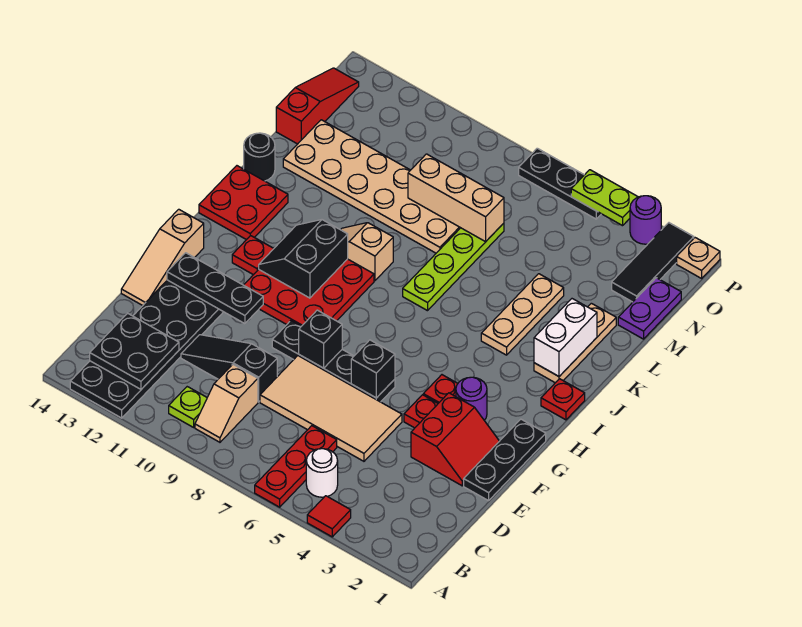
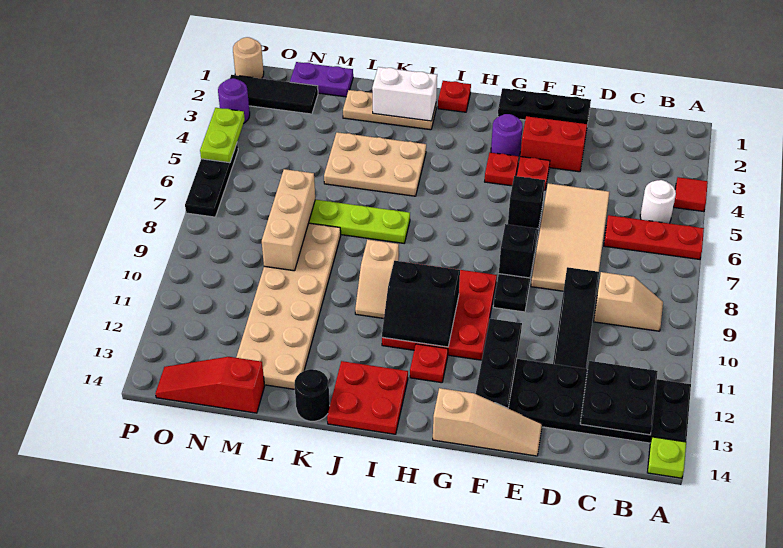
lime 1x1 plate [169,387,207,427] -> lime 1x1 plate moved to [647,437,686,478]
tan 1x3 plate [481,274,564,355] -> tan 2x3 plate [324,132,426,196]
tan 1x1 plate [677,238,720,278] -> tan 1x1 round brick [233,37,264,79]

